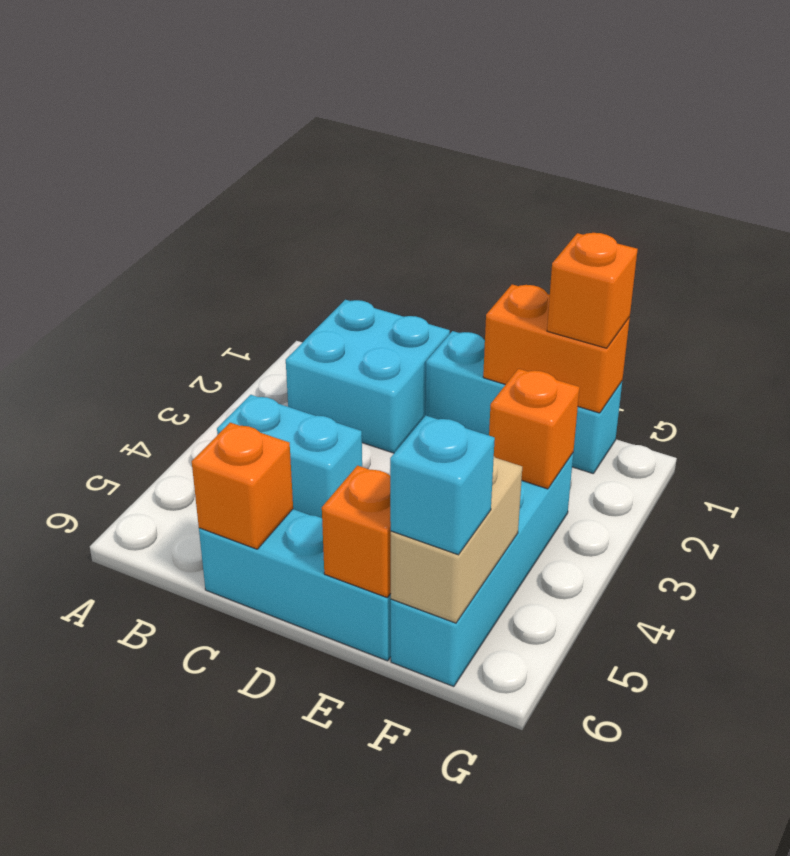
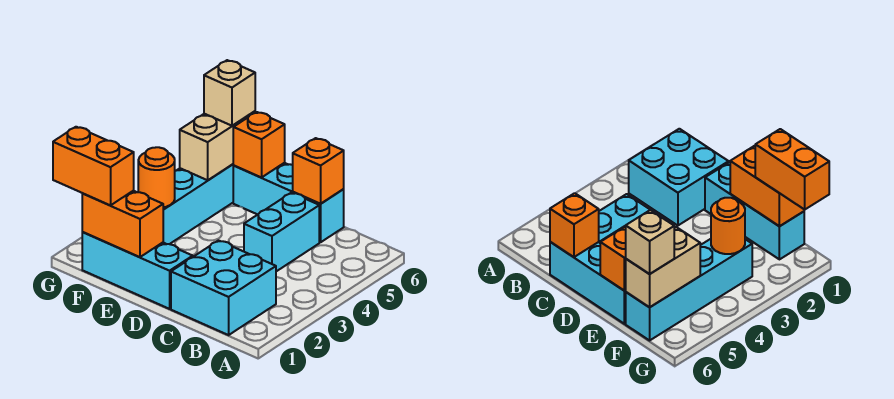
cyan 1x2 brick [217,395,362,518] -> cyan 1x2 brick turned to [244,193,319,271]
orange 1x1 brick [547,233,638,348] -> orange 1x2 brick [53,127,134,205]
orange 1x1 brick [489,369,580,489] -> orange 1x1 round brick [138,147,175,207]
cyan 1x1 brick [390,416,495,555] -> tan 1x1 brick [204,60,255,126]

